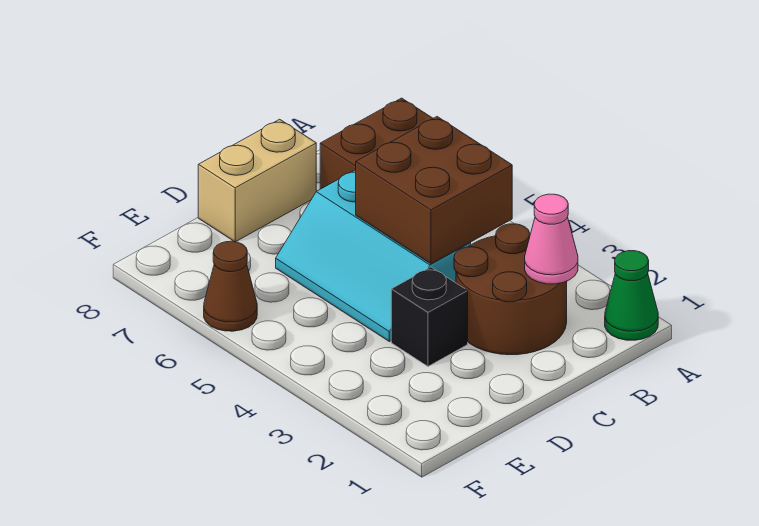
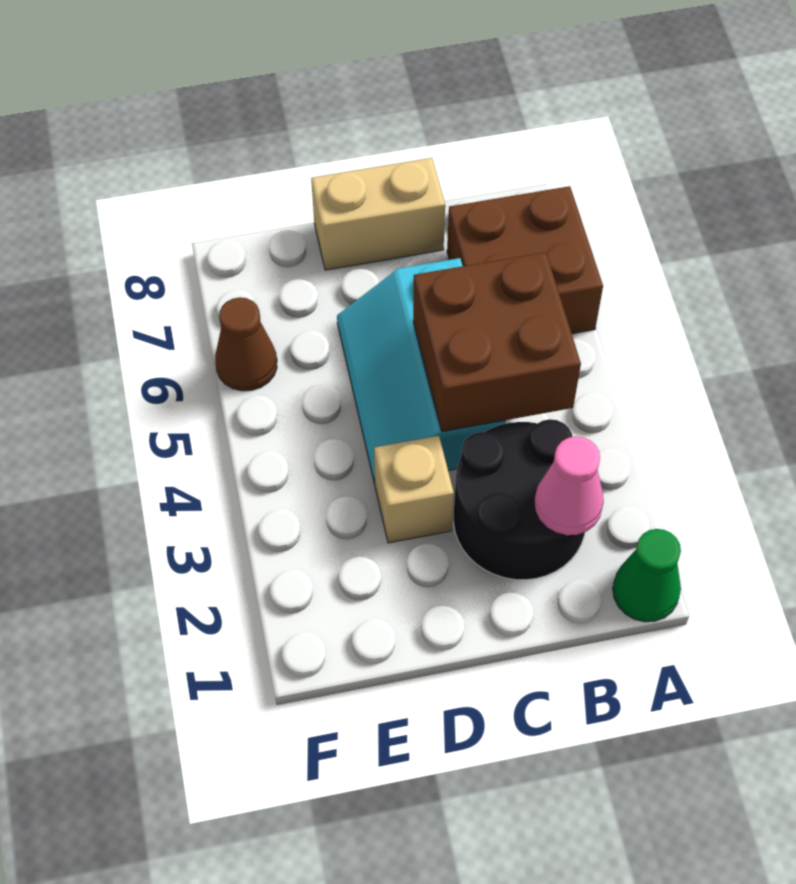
brown 2x2 round brick [454,224,567,355] -> black 2x2 round brick [454,419,585,580]
black 1x1 brick [391,267,468,366] -> tan 1x1 brick [374,436,454,543]

